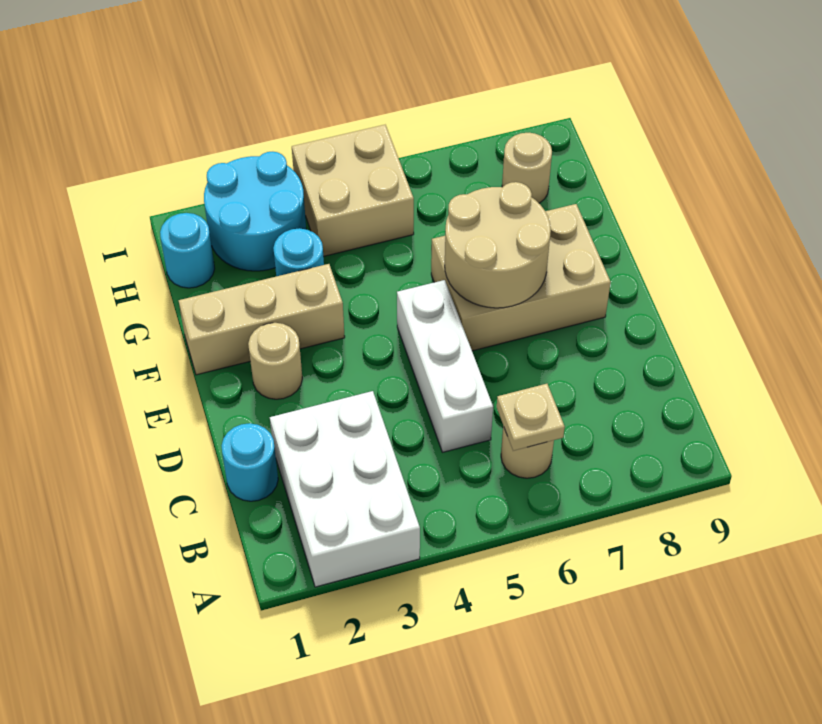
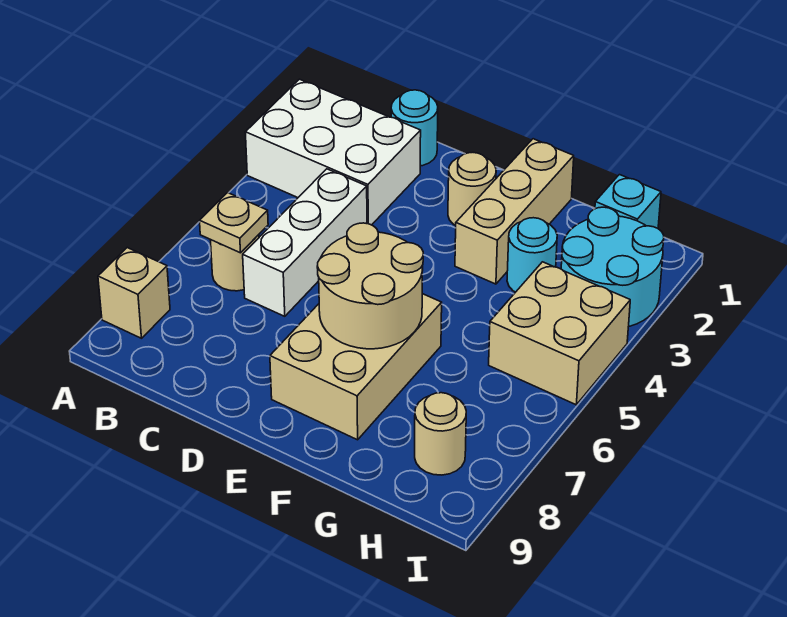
none -> tan 1x1 brick [98,248,170,338]
white 1x3 brick [397,280,493,452] -> white 1x3 brick turned to [243,169,367,316]
cyan 1x1 round brick [160,213,215,288] -> cyan 1x1 brick [595,175,661,228]

